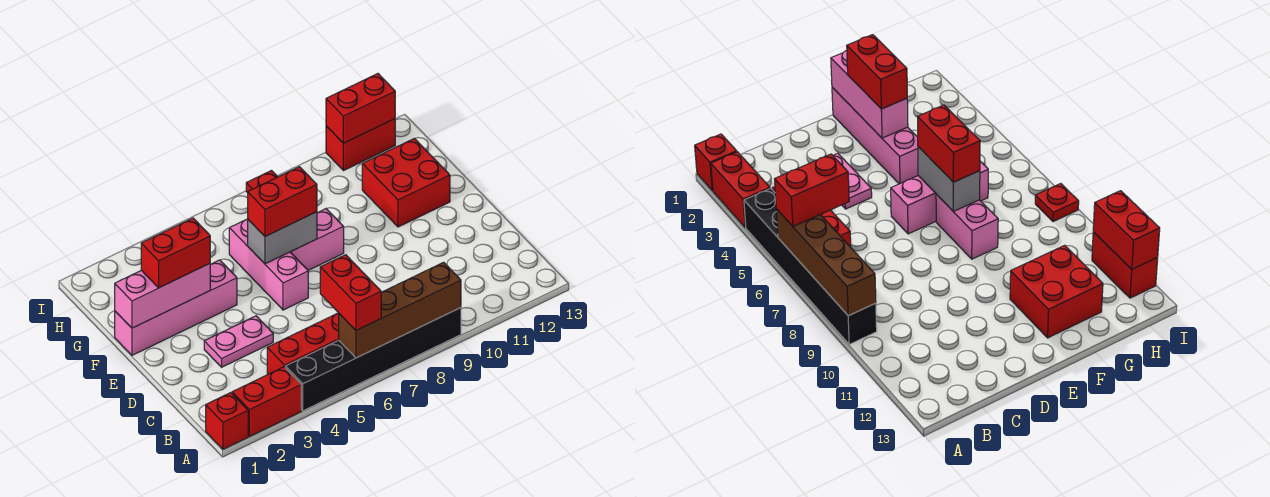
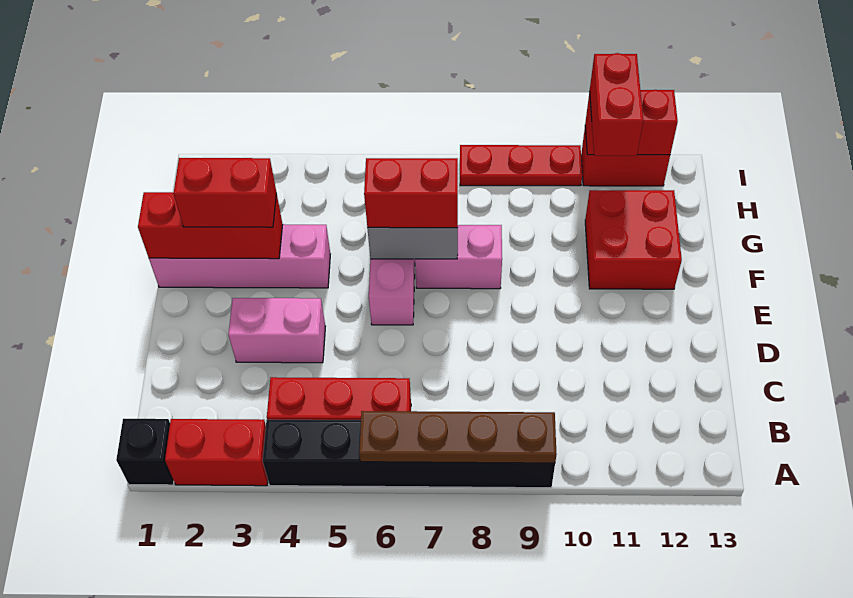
red 1x1 brick [206,393,248,449] -> black 1x1 brick [116,419,174,485]
brown 1x4 brick [339,262,461,358] -> brown 1x4 plate [359,411,557,463]
red 1x2 brick [320,255,381,330] -> red 1x2 brick moved to [590,53,643,156]
pink 1x2 plate [204,316,273,367] -> pink 1x2 brick [228,298,325,363]
pink 1x3 brick [115,264,210,328] -> red 1x3 brick [138,192,283,259]
red 1x1 plate [246,171,278,193] -> red 1x3 plate [460,145,582,186]

